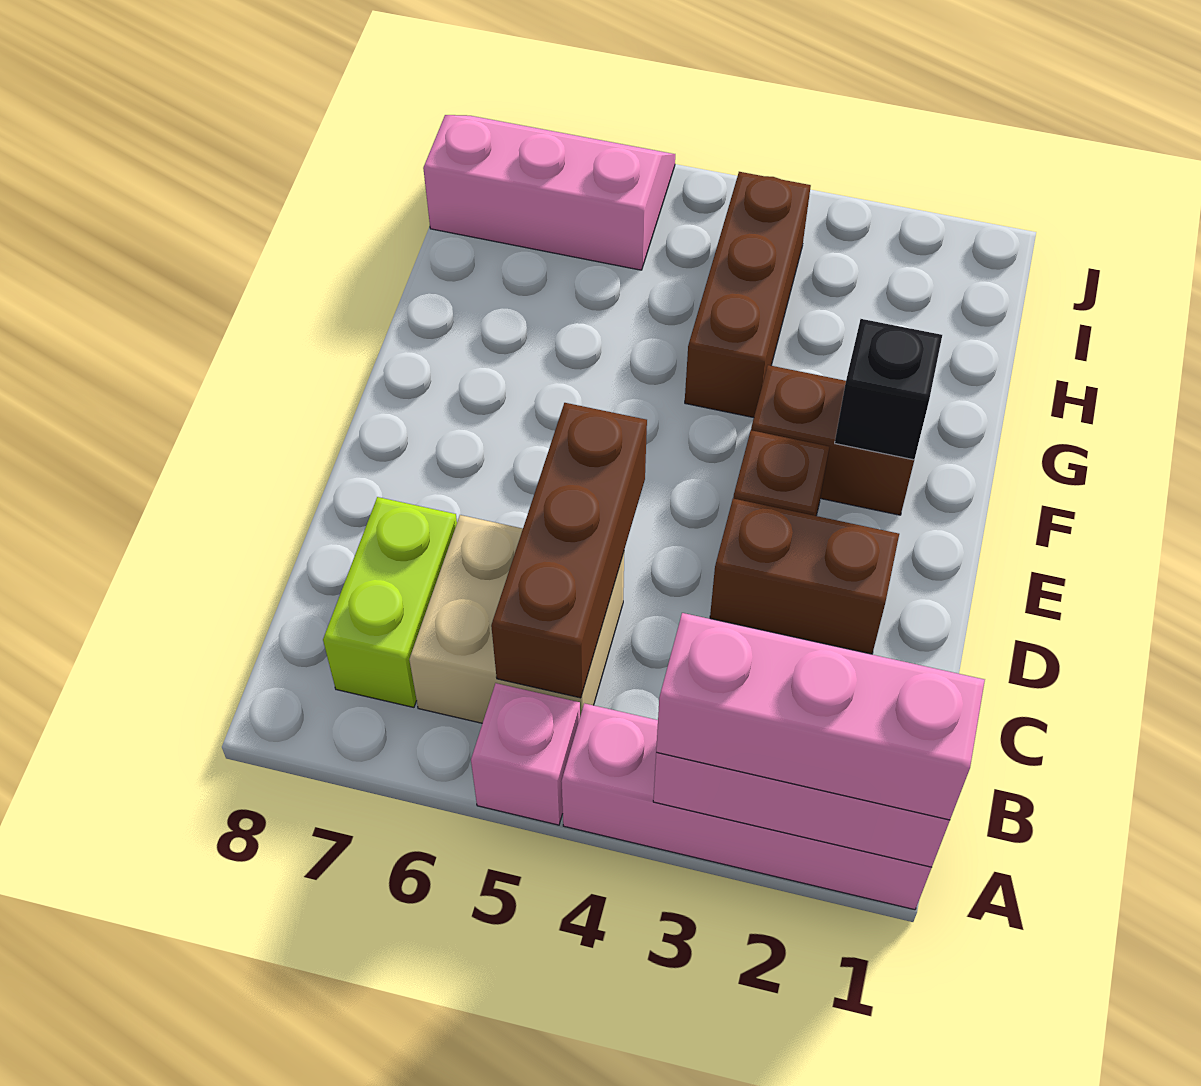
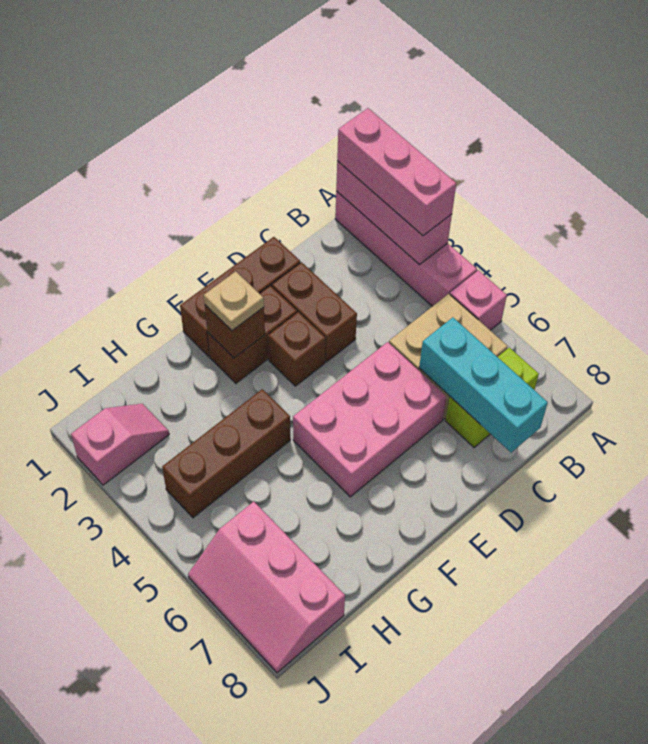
brown 1x3 brick [491,403,647,698] -> brown 1x3 brick moved to [180,237,300,356]
none -> cyan 1x3 brick [419,317,548,453]
none -> pink 2x3 brick [293,342,447,497]
brown 1x2 brick [751,365,914,515] -> brown 1x2 brick turned to [207,286,297,383]
black 1x1 brick [835,319,942,460] -> brown 1x1 brick [205,305,265,358]
none -> tan 1x1 plate [204,271,264,331]
none -> pink 1x2 slope [71,404,169,485]

